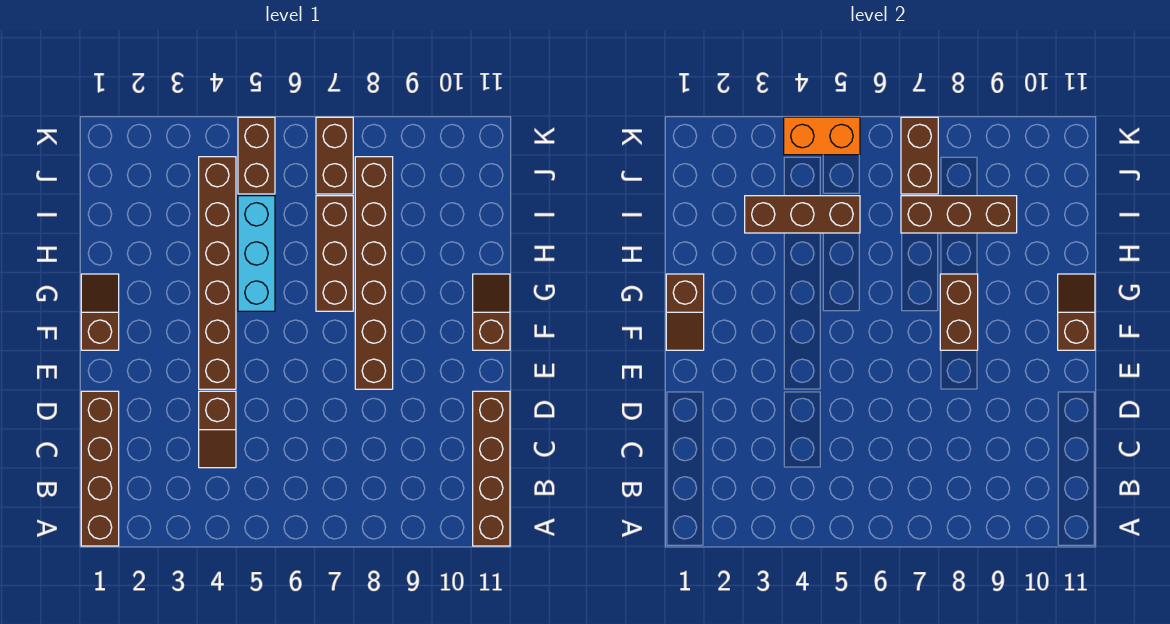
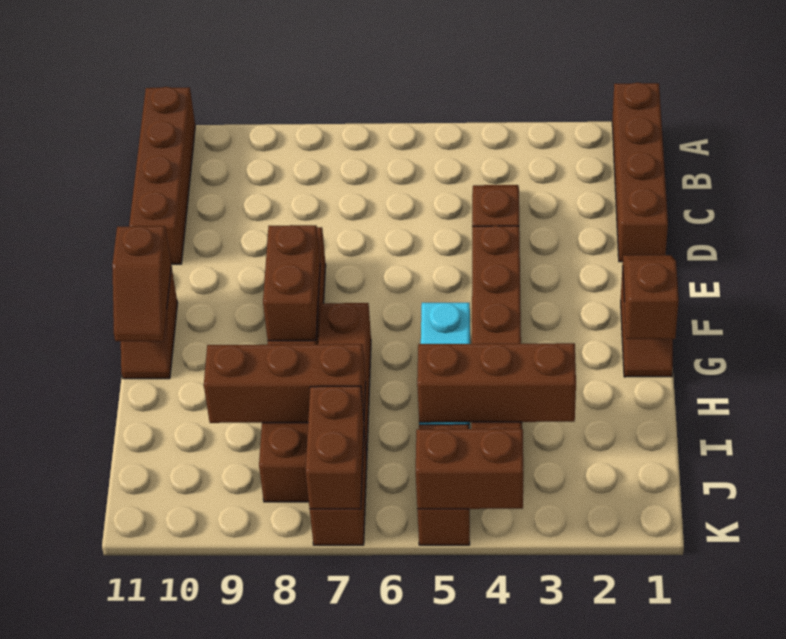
orange 1x2 brick [784,117,860,155] -> brown 1x2 brick [416,429,523,509]

